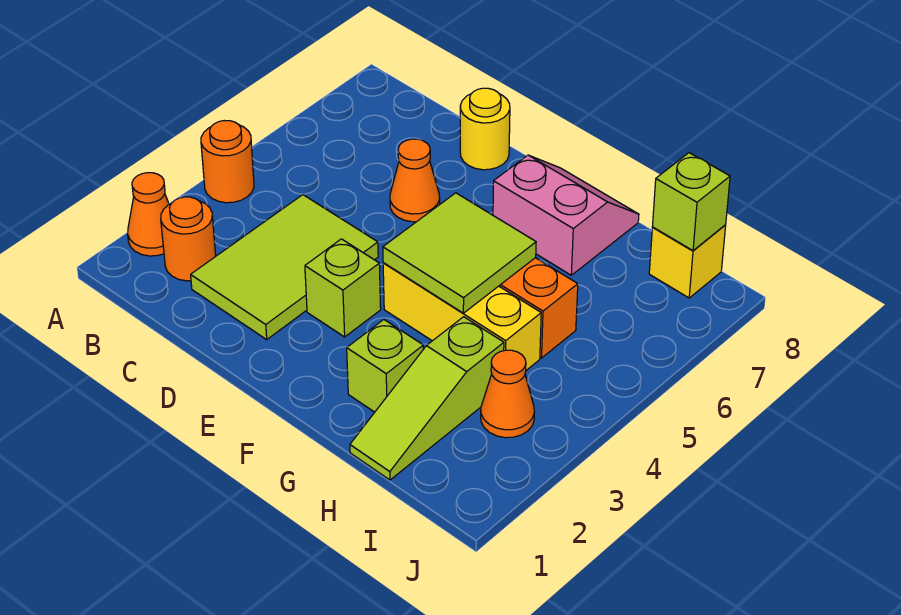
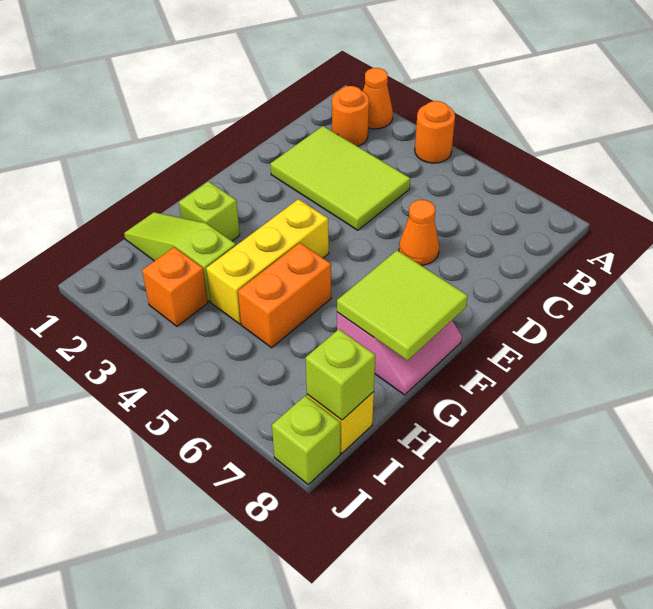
yellow 1x1 round brick [460,88,510,170] -> none
lime 1x1 brick [305,239,381,337] -> lime 1x1 brick moved to [272,396,340,484]
lime 2x2 tile [383,193,536,313] -> lime 2x2 tile moved to [337,250,468,360]
orange 1x1 cone [481,350,534,438] -> orange 1x1 brick [142,247,208,326]

